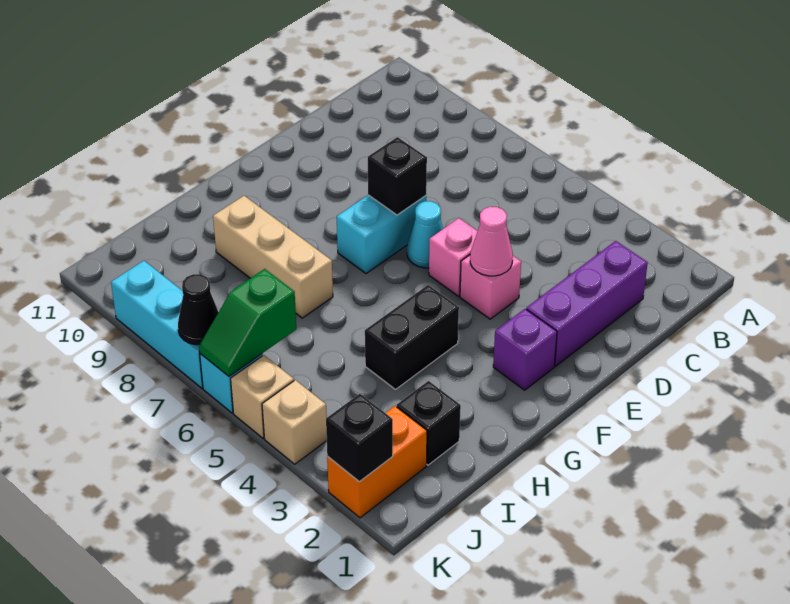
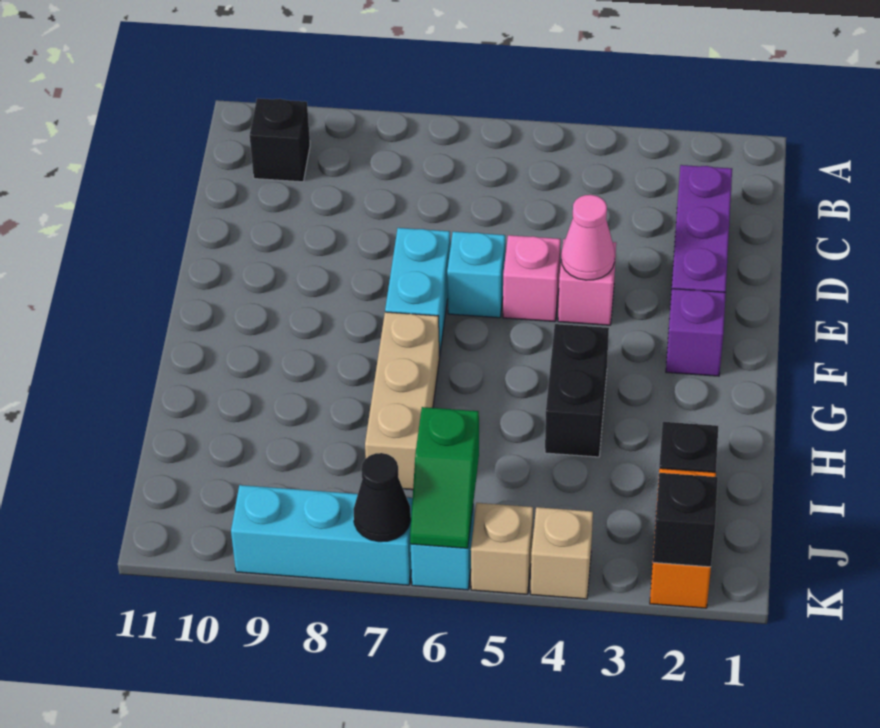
cyan 1x1 cone [407,201,443,268] -> cyan 1x1 brick [447,231,505,318]
black 1x1 brick [368,137,427,215] -> black 1x1 brick moved to [250,98,310,182]
tan 1x3 brick [213,196,333,318] -> tan 1x3 brick turned to [365,312,440,490]

